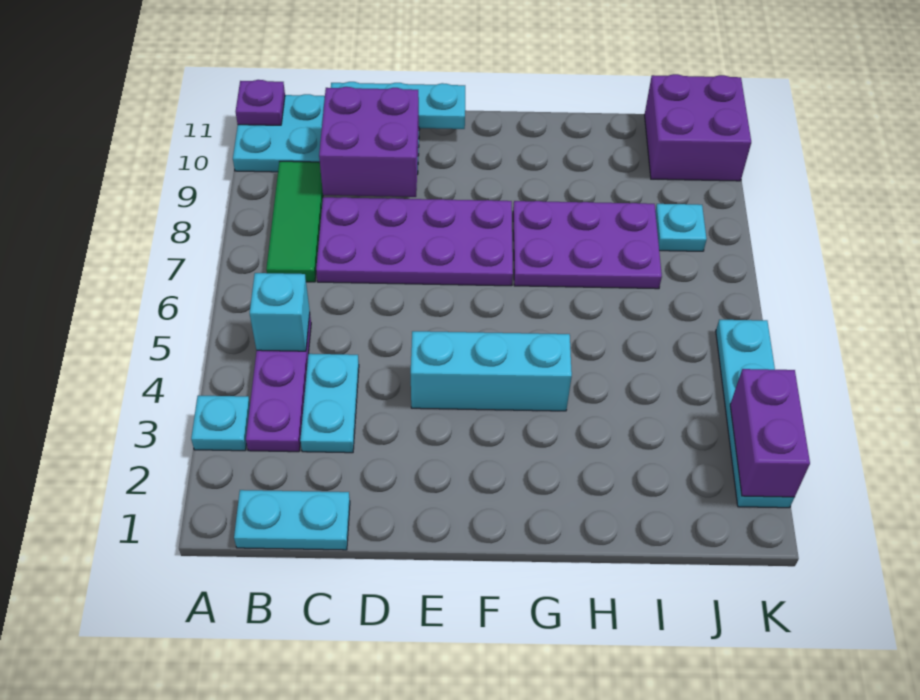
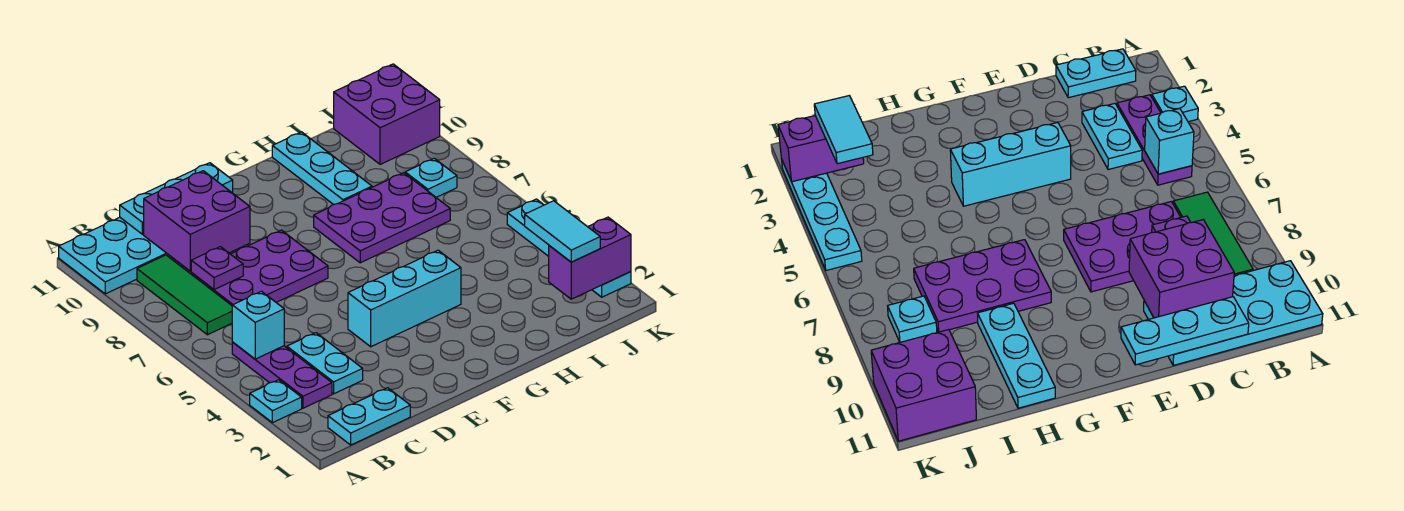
purple 1x1 plate [236,80,285,125] -> purple 1x1 plate moved to [191,247,243,290]
purple 2x4 plate [316,197,513,286] -> purple 2x3 plate [191,230,328,305]
none -> cyan 1x3 plate [272,132,372,205]
none -> cyan 1x2 tile [525,201,600,262]
purple 1x2 brick [730,369,810,497] -> purple 1x2 brick turned to [549,217,631,299]

